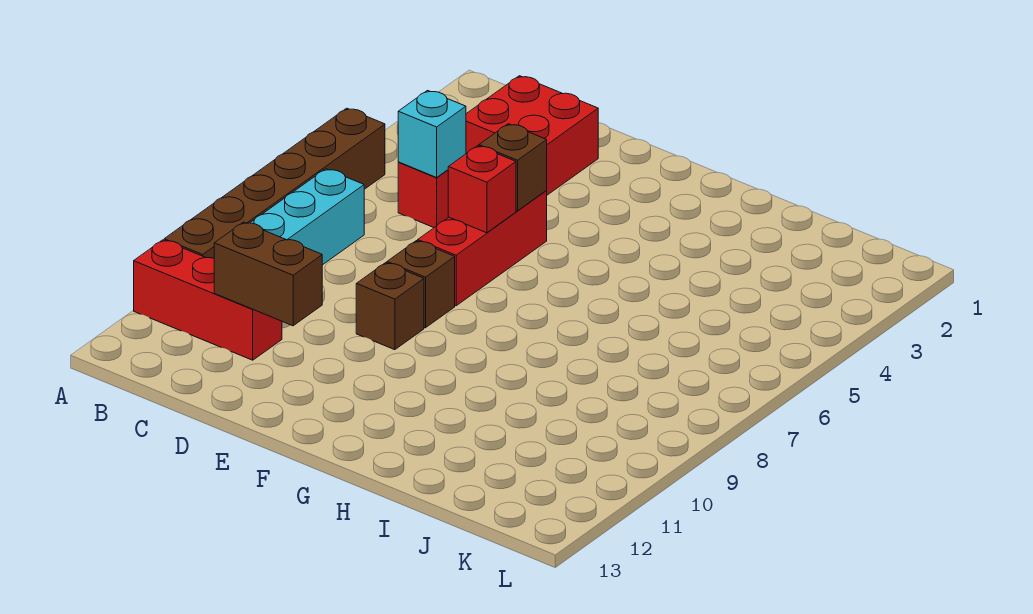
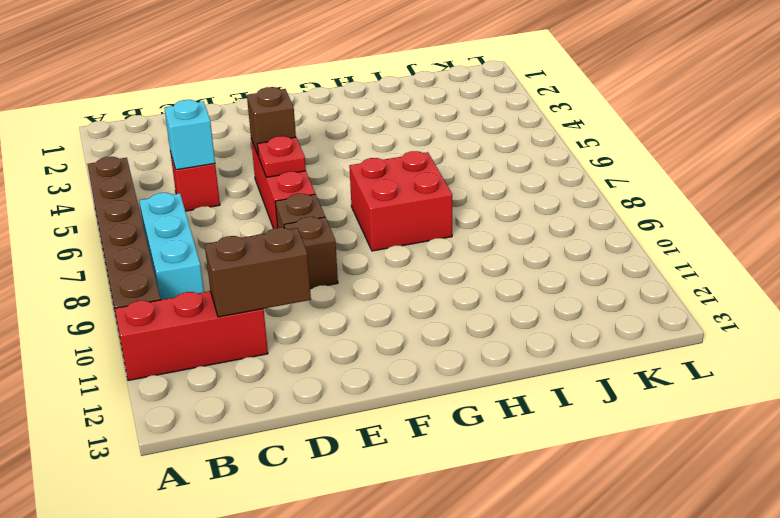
red 2x2 brick [466,76,598,195] -> red 2x2 brick moved to [349,151,452,251]
red 1x1 brick [448,146,516,233] -> red 1x1 plate [257,136,306,177]

